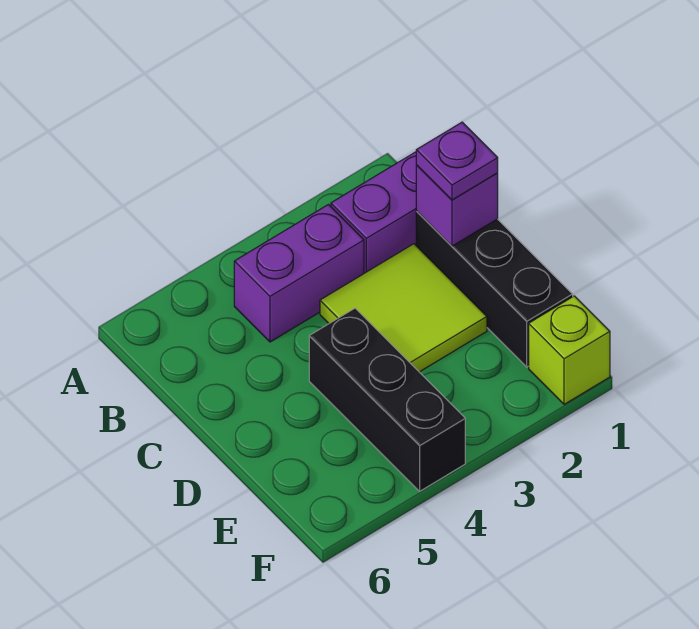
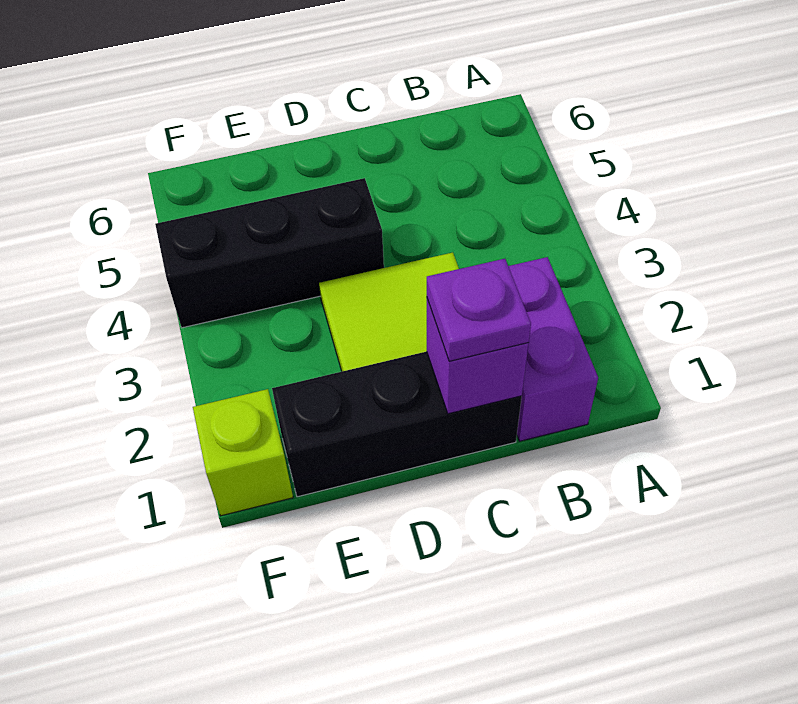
purple 1x2 brick [234,205,364,342] -> none

